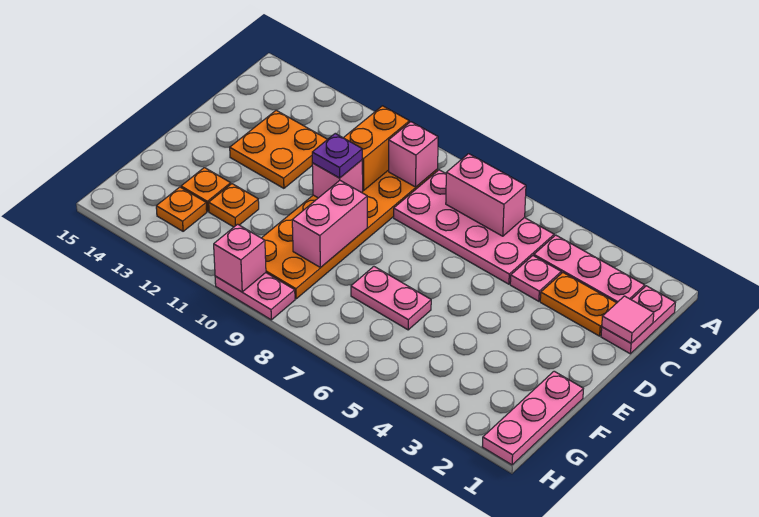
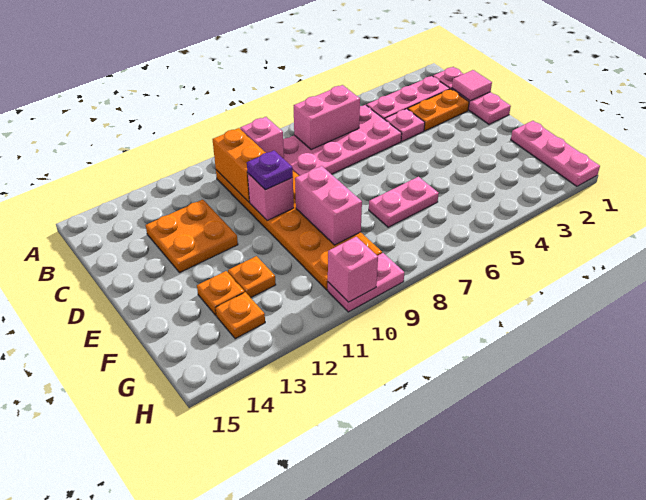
pink 1x2 plate [601,286,675,354] -> pink 1x3 plate [433,67,511,124]

